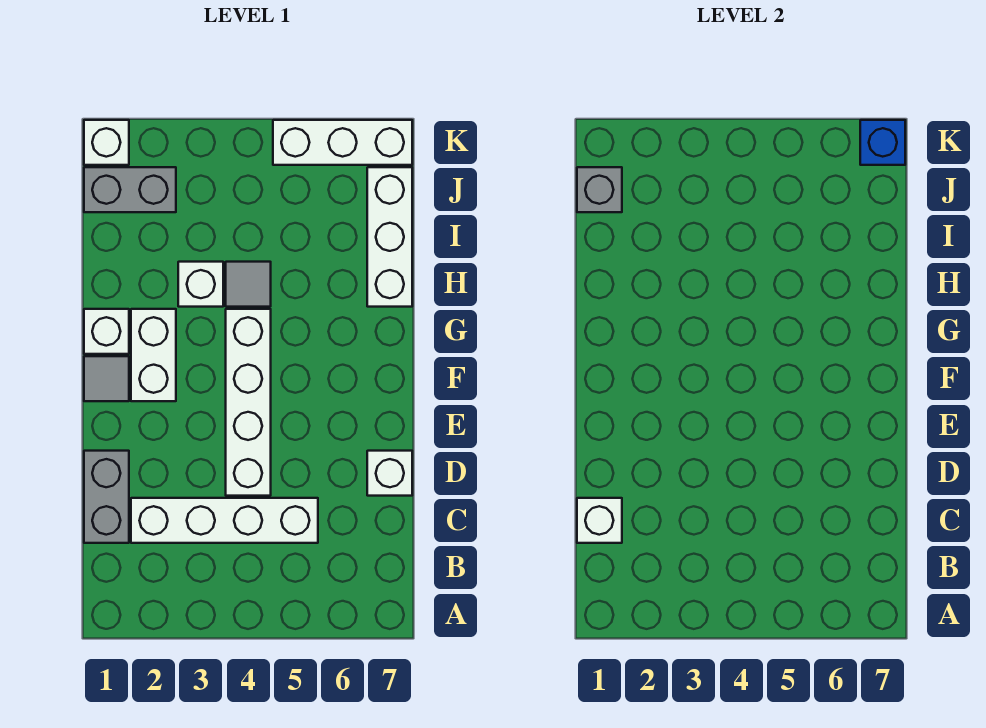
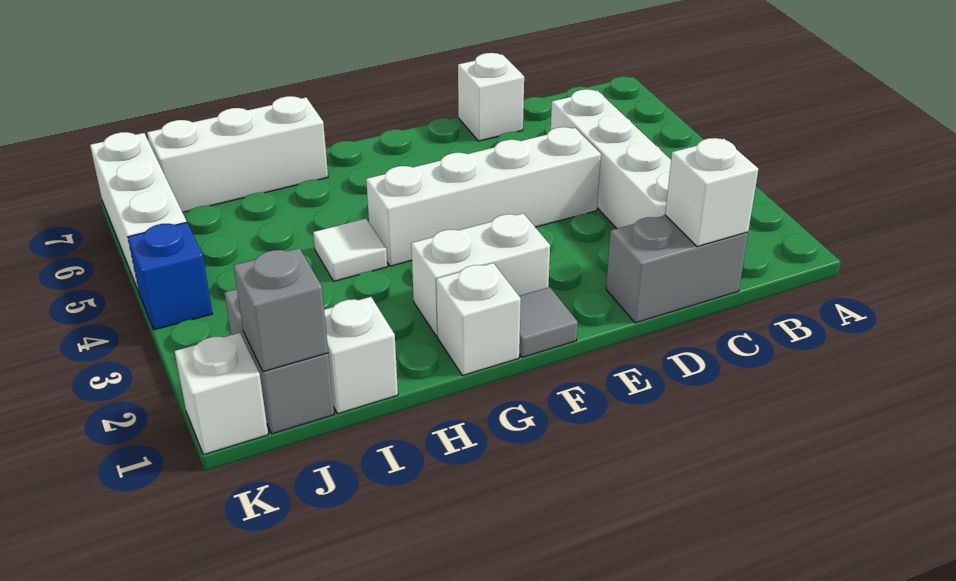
white 1x1 brick [178,262,223,307] -> white 1x1 brick moved to [324,297,398,414]
grey 1x1 tile [226,262,271,307] -> white 1x1 tile [313,219,387,281]
blue 1x1 brick [860,120,905,165] -> blue 1x1 brick moved to [128,222,213,330]

